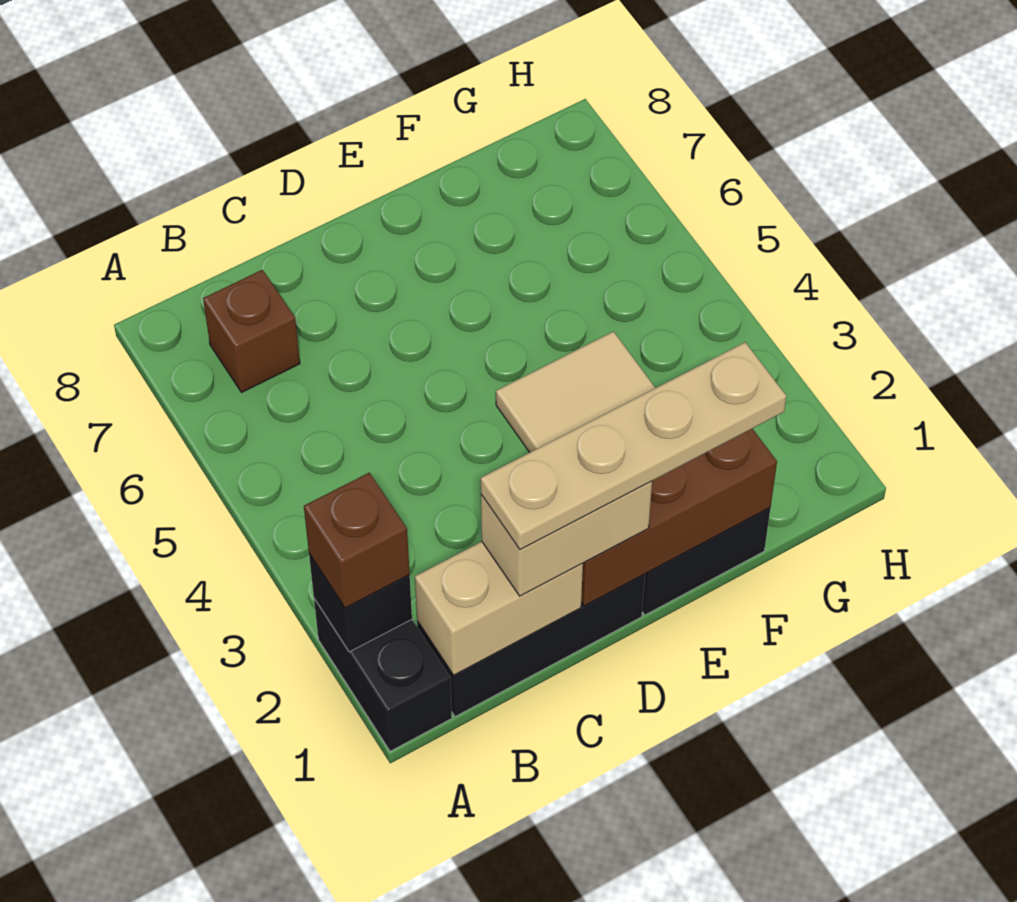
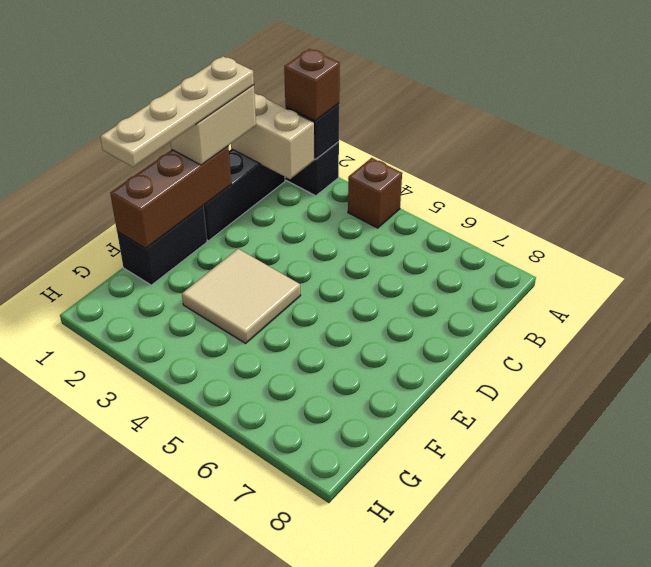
tan 1x2 brick [415,542,583,675] -> tan 1x2 brick turned to [231,93,314,179]
brown 1x1 brick [203,270,300,393] -> brown 1x1 brick moved to [348,158,402,228]

